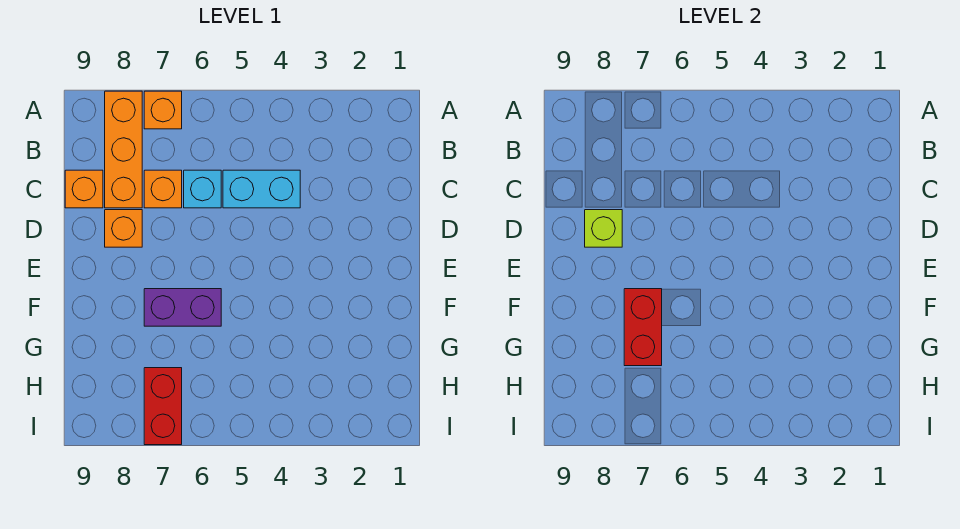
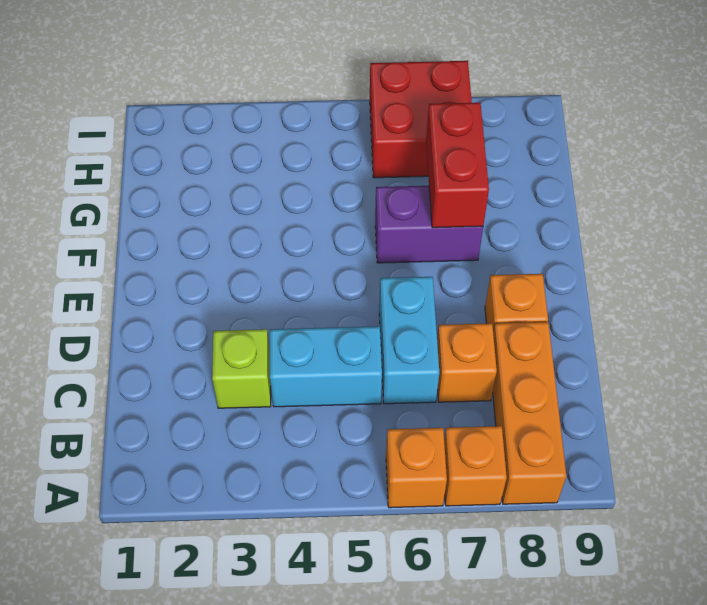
cyan 1x1 brick [184,170,221,208] -> cyan 1x2 brick [379,277,439,404]
orange 1x1 brick [65,170,103,208] -> orange 1x1 brick moved to [386,428,447,508]
lime 1x1 brick [585,210,622,247] -> lime 1x1 brick moved to [212,329,271,408]
red 1x2 brick [144,368,182,445] -> red 2x2 brick [370,61,472,178]

